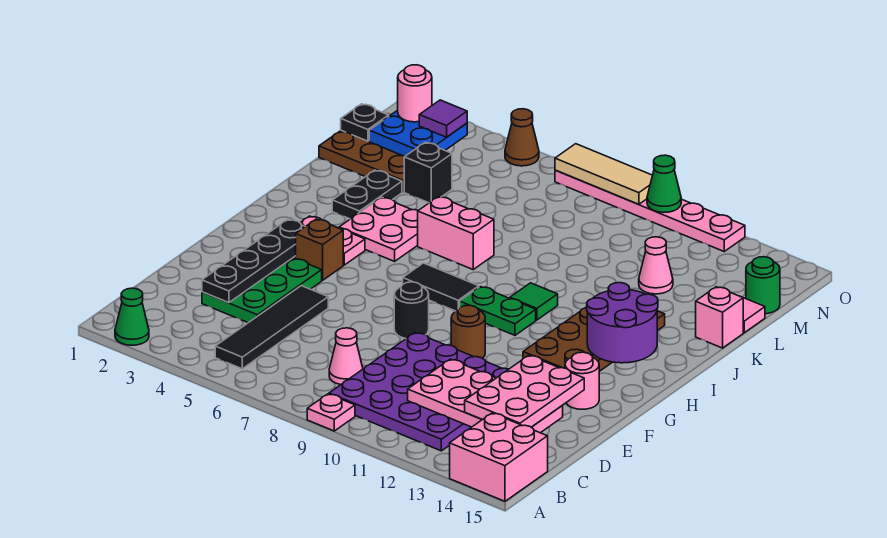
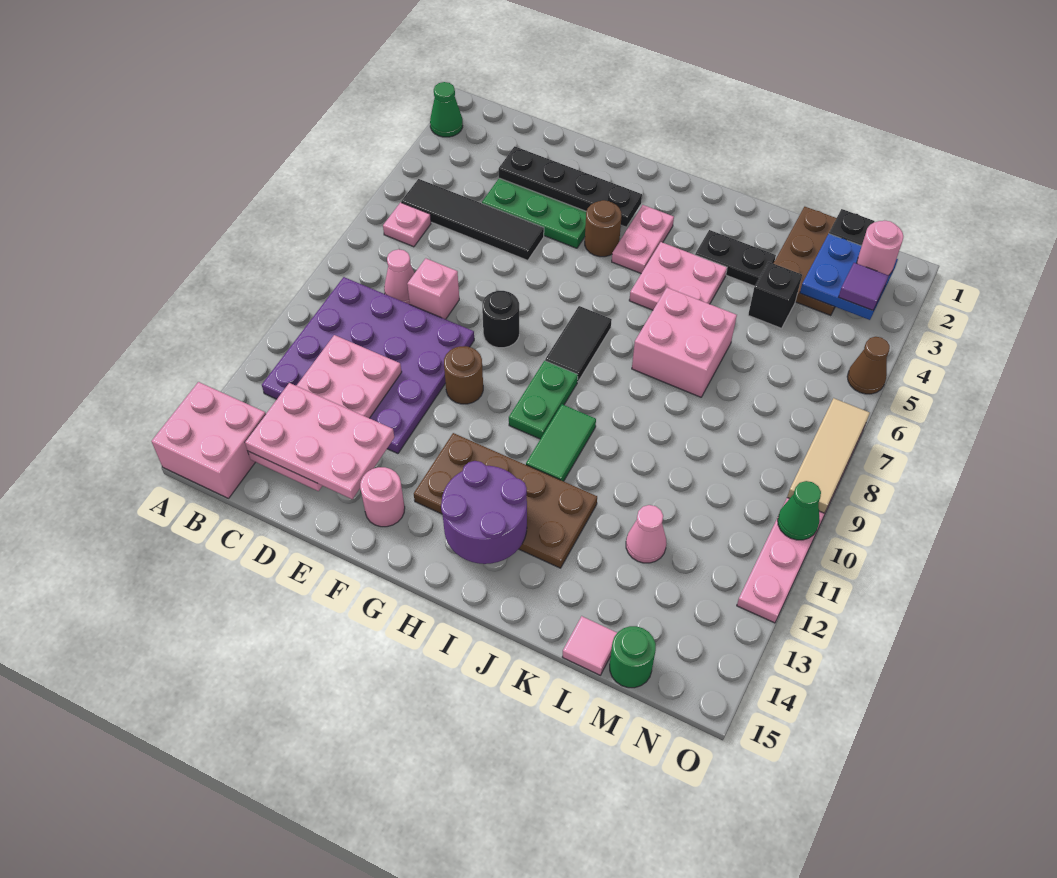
pink 1x1 plate [307,394,355,431] -> pink 1x1 plate moved to [383,202,431,247]
brown 1x1 brick [296,219,343,280] -> brown 1x1 round brick [585,200,621,257]
green 1x1 tile [510,283,558,320] -> green 1x2 tile [526,404,596,481]
pink 1x2 brick [418,197,494,269] -> pink 2x2 brick [632,288,737,397]
pink 1x1 brick [696,287,743,348] -> pink 1x1 brick moved to [407,258,459,319]

